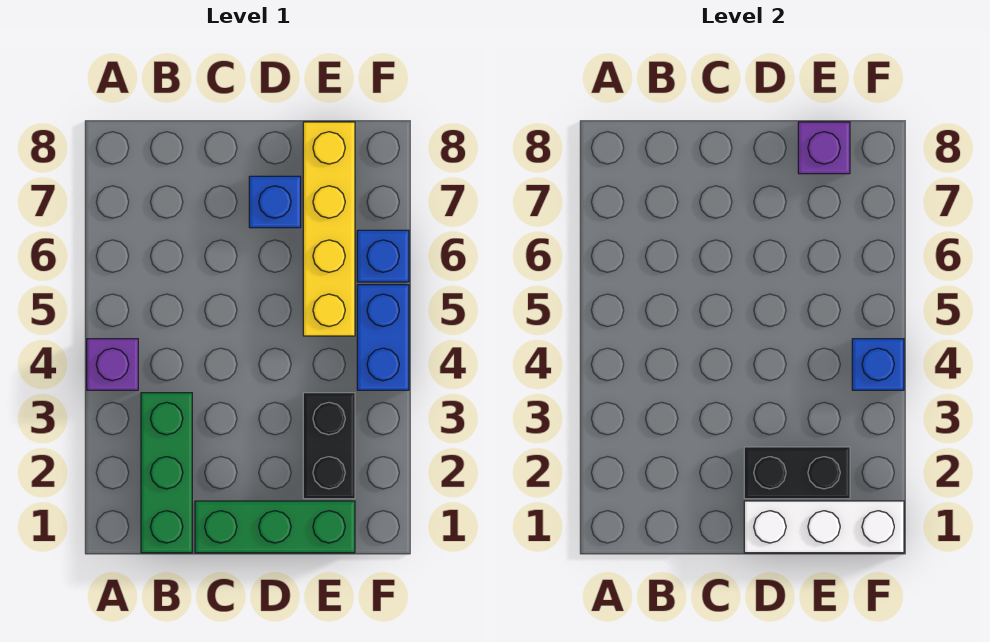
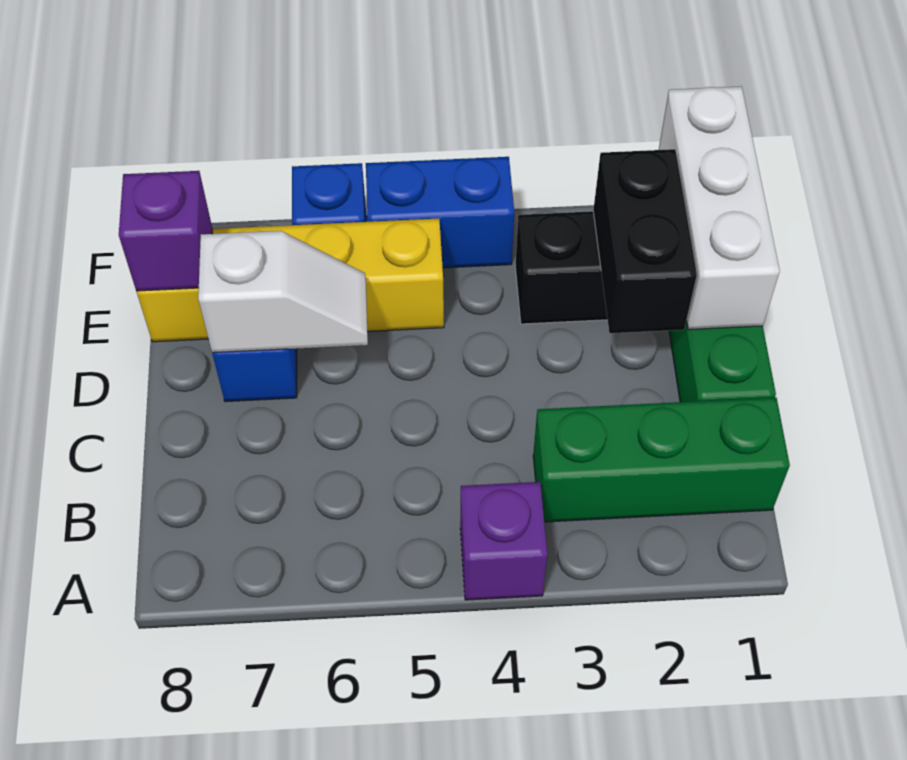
none -> white 1x2 slope [198,231,368,353]
blue 1x1 brick [852,339,904,390] -> none

